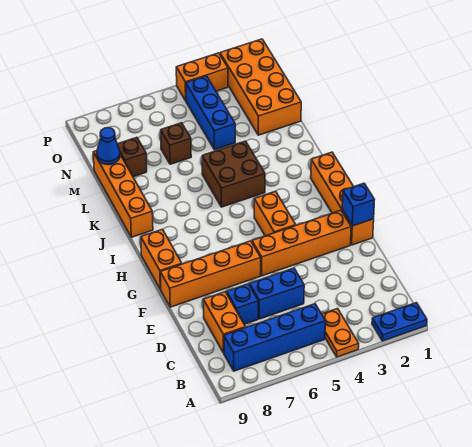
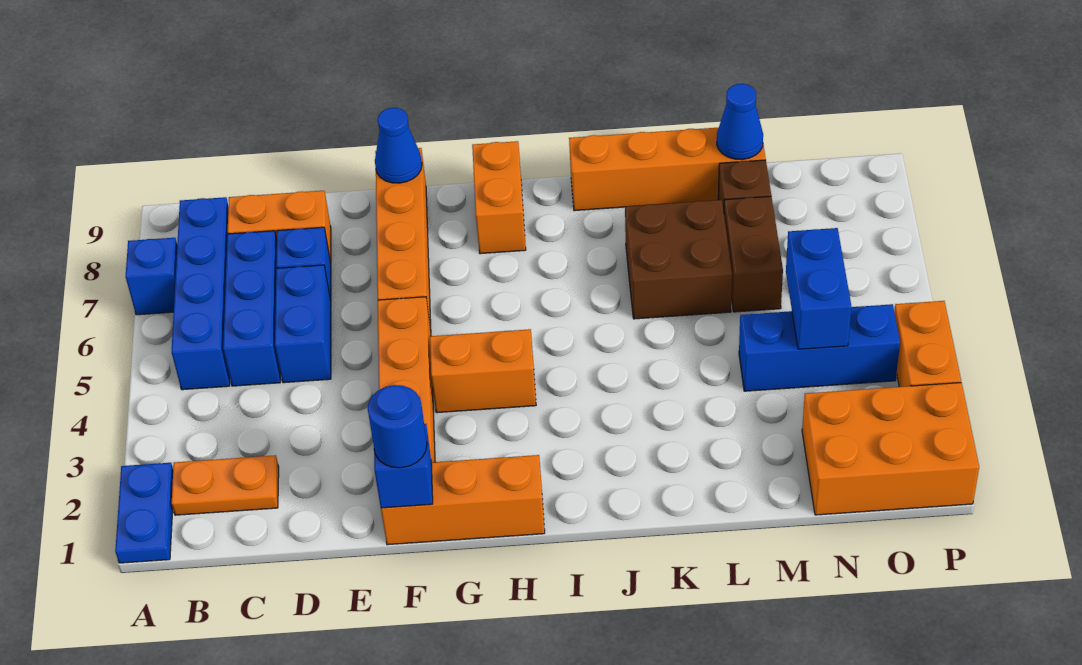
orange 1x2 plate [322,308,359,357] -> orange 1x2 plate moved to [172,455,279,515]
none -> blue 1x1 brick [126,238,177,315]
none -> blue 1x3 brick [223,231,280,386]
orange 1x4 brick [311,152,374,245] -> orange 1x3 brick [381,455,545,545]
none -> blue 1x1 round brick [368,385,427,468]
none -> blue 1x1 cone [375,108,422,183]
orange 1x2 brick [141,229,182,289] -> orange 1x2 brick turned to [472,141,526,254]
brown 2x2 brick [202,141,265,207] -> brown 2x2 brick moved to [625,200,732,319]
orange 2x4 brick [220,39,301,135] -> orange 2x3 brick [802,383,979,515]
brown 1x1 brick [161,123,191,164] -> brown 1x2 brick [724,196,783,312]
none -> blue 1x2 brick [786,228,851,349]

